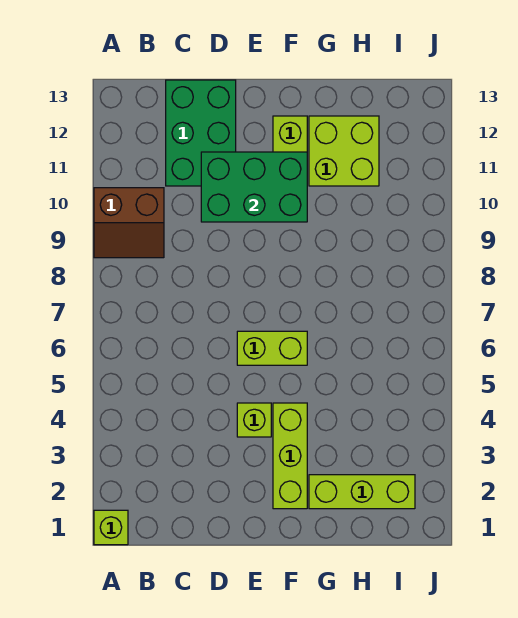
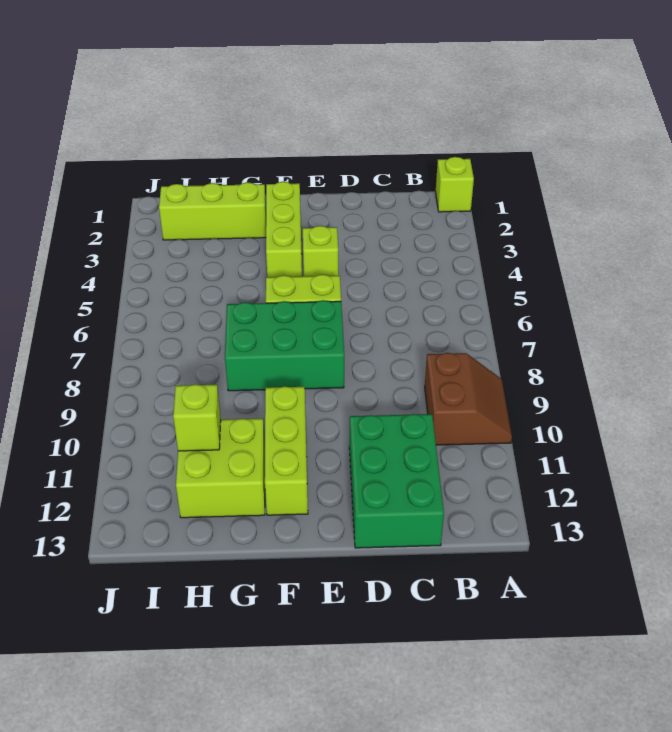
brown 2x2 slope [94,188,164,258] -> brown 2x2 slope turned to [425,353,512,445]
green 2x3 brick [201,152,307,222] -> green 2x3 brick moved to [225,300,344,391]
none -> lime 1x1 brick [173,384,221,451]

